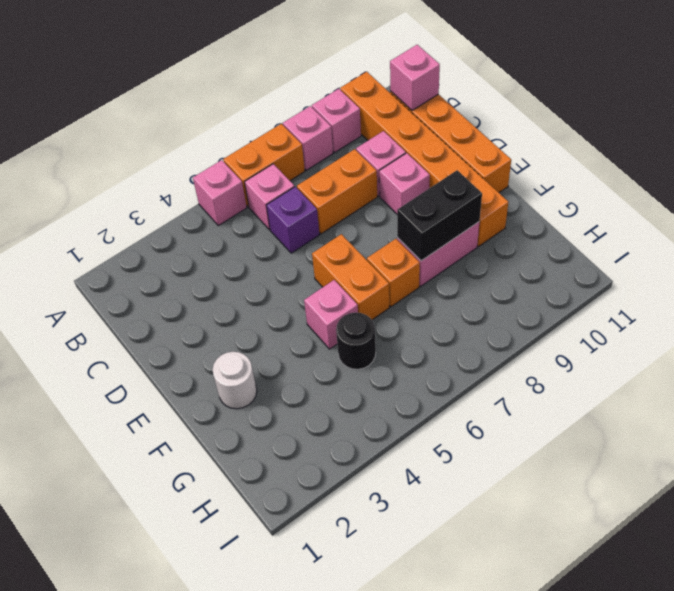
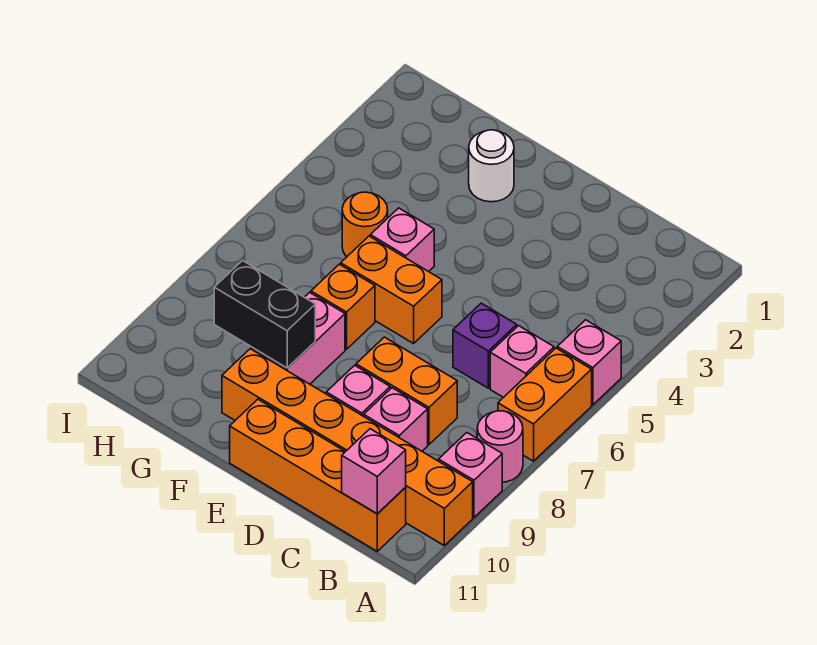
pink 1x1 brick [283,106,333,170] -> pink 1x1 round brick [477,411,523,482]
orange 1x2 brick [297,149,377,234] -> orange 1x2 brick turned to [356,337,457,444]
black 1x2 brick [397,170,482,261] -> black 1x2 brick turned to [214,261,315,368]
black 1x1 round brick [336,312,376,369] -> orange 1x1 round brick [342,192,388,257]

